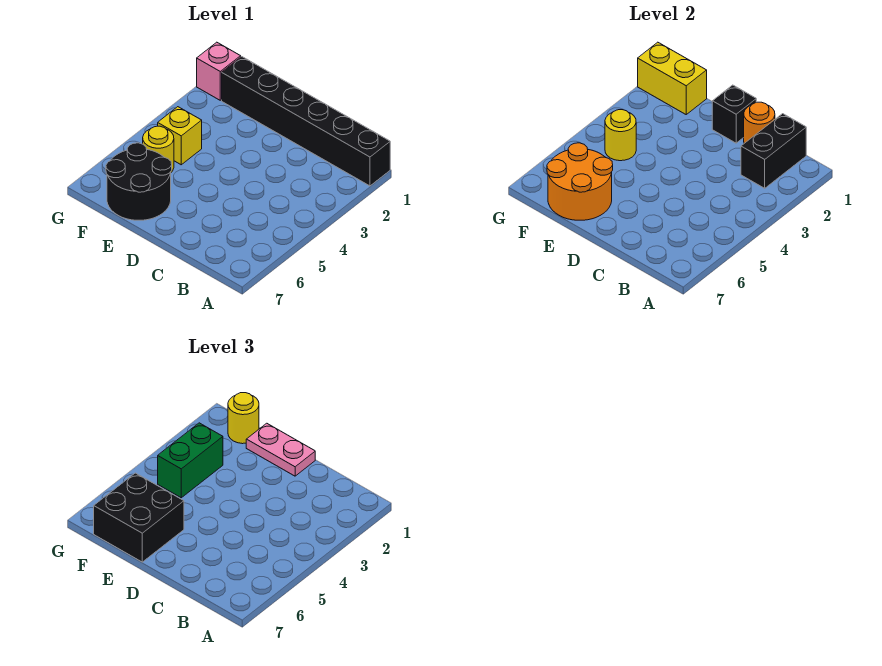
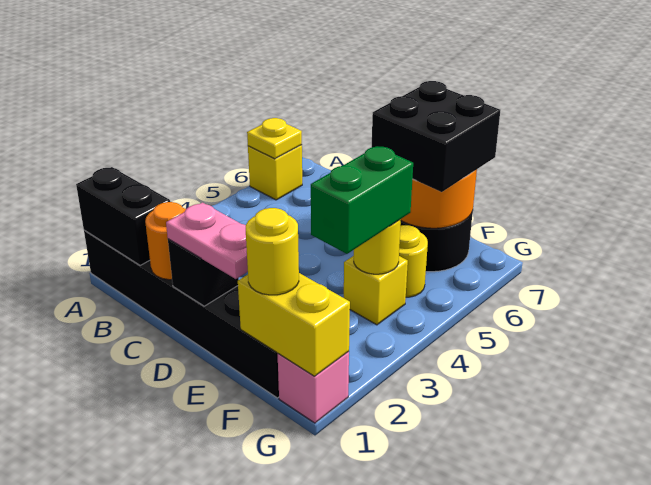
none -> yellow 1x1 brick [248,145,302,200]
none -> yellow 1x1 plate [247,118,302,159]
black 1x2 brick [741,114,806,188] -> black 1x2 brick turned to [76,167,170,266]

